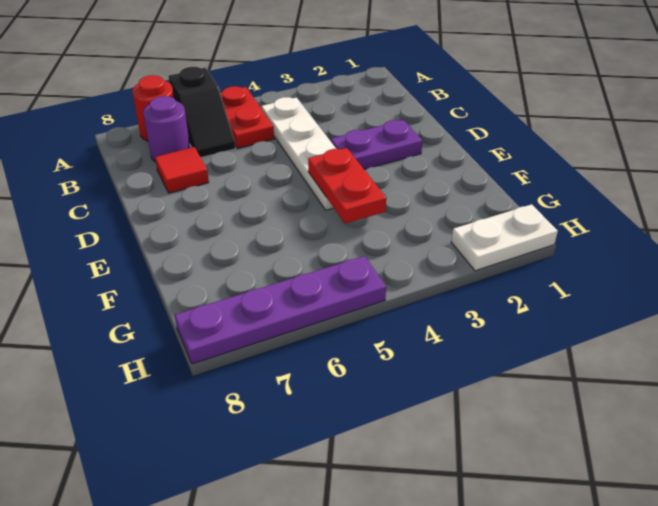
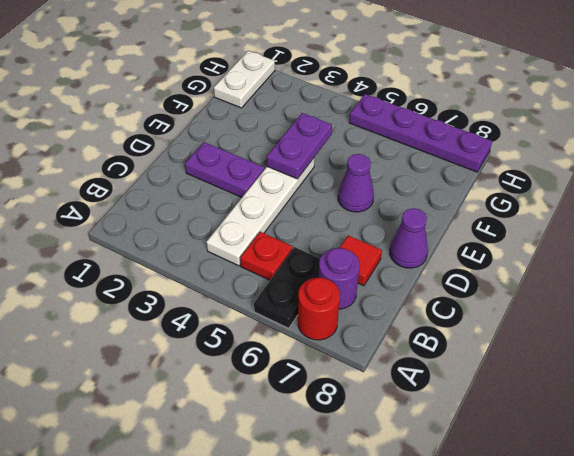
red 1x2 plate [220,86,274,148] -> red 1x1 plate [240,232,293,280]
black 1x2 slope [168,67,236,158] -> black 1x2 plate [254,247,320,328]
none -> purple 1x1 cone [390,208,428,268]
red 1x2 plate [308,148,386,224] -> purple 1x2 plate [267,113,332,179]
none -> purple 1x1 cone [338,154,374,212]
white 1x2 plate [451,204,558,271] -> white 1x2 plate turned to [214,51,275,108]

